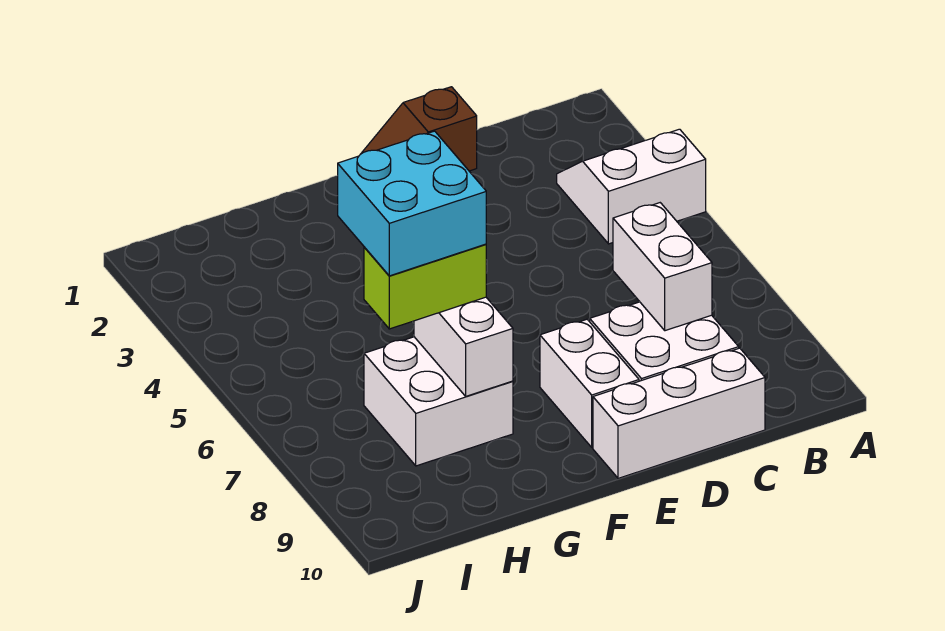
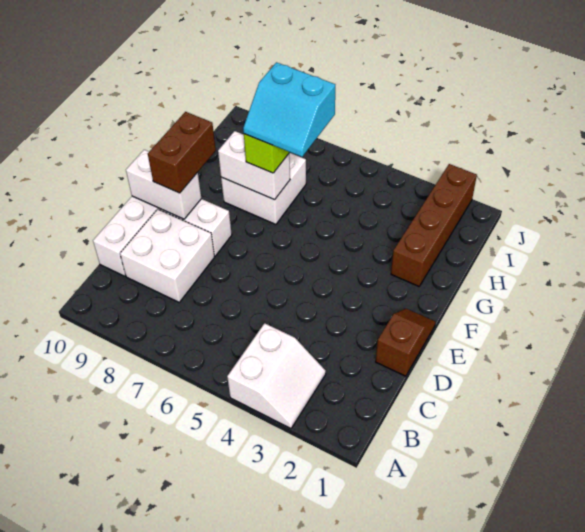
white 1x2 brick [613,203,712,331] -> white 1x2 brick moved to [126,150,201,219]
none -> brown 1x2 brick [148,112,216,193]
none -> brown 1x4 brick [391,164,477,286]
cyan 2x2 brick [338,131,486,276] -> cyan 2x2 slope [243,62,335,157]

